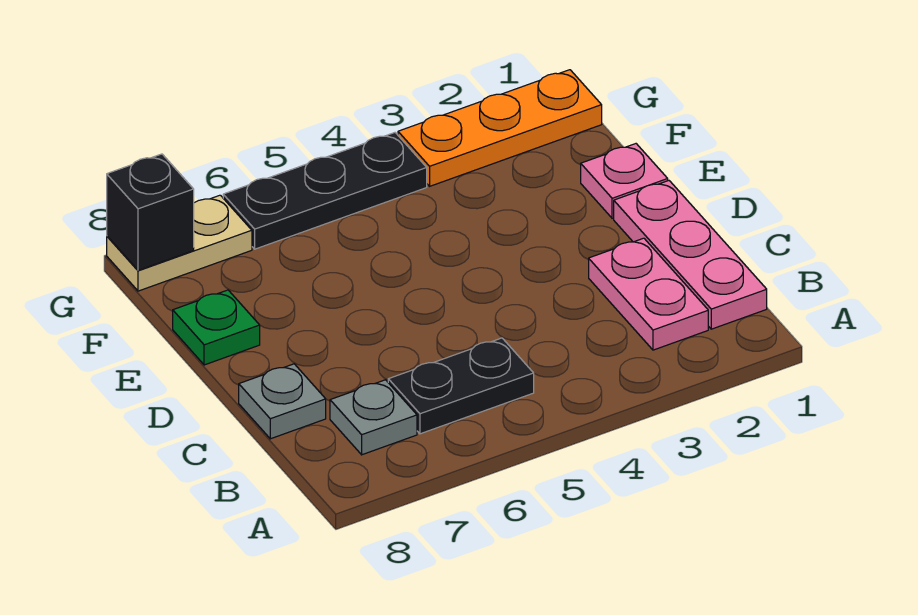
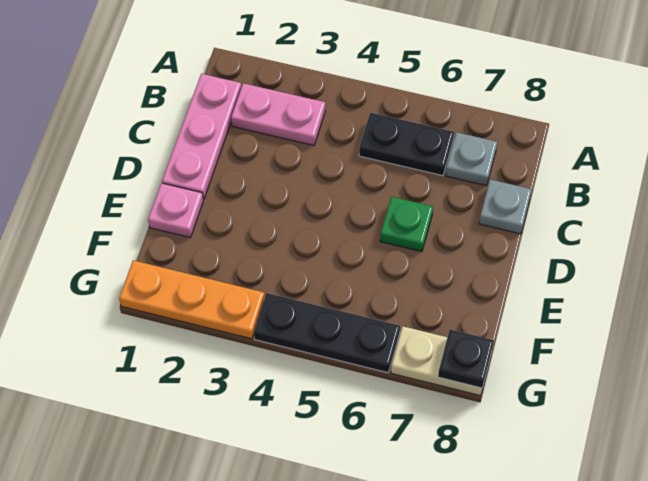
pink 1x2 plate [589,238,708,350] -> pink 1x2 plate turned to [231,83,325,145]
green 1x1 plate [173,290,260,365] -> green 1x1 plate moved to [380,197,433,252]
black 1x1 brick [107,154,194,270] -> black 1x1 plate [438,330,494,388]

